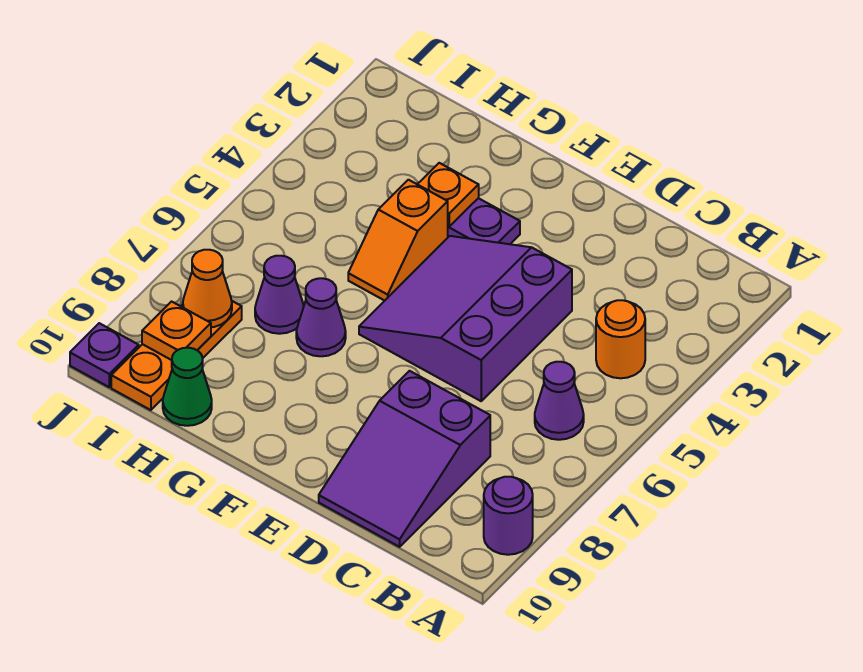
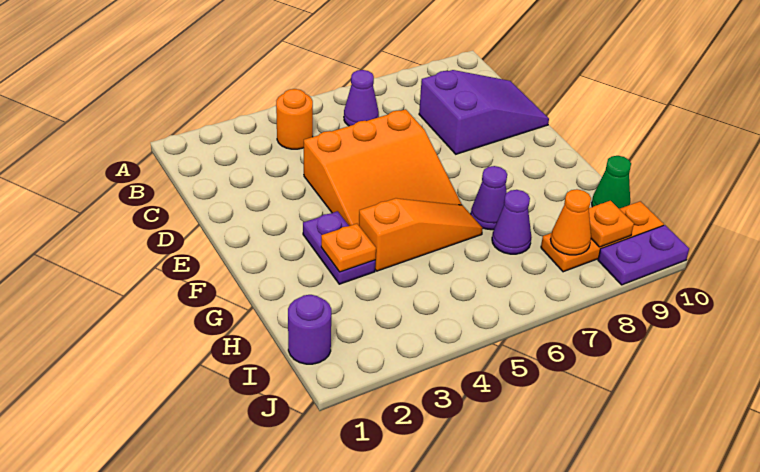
purple 1x1 round brick [484,477,533,555] -> purple 1x1 round brick moved to [288,295,331,364]
purple 3x3 slope [359,236,572,401] -> orange 3x3 slope [304,109,462,226]
orange 1x2 slope [348,180,448,301] -> orange 1x3 slope [359,198,483,271]
purple 1x1 plate [70,323,139,387] -> purple 1x2 plate [598,225,689,285]

